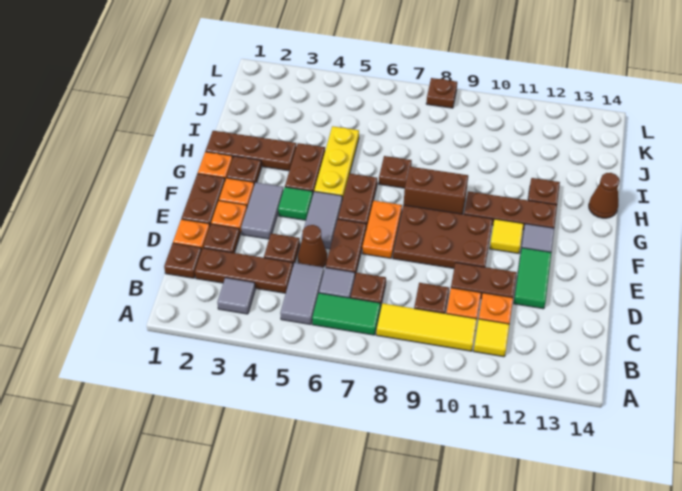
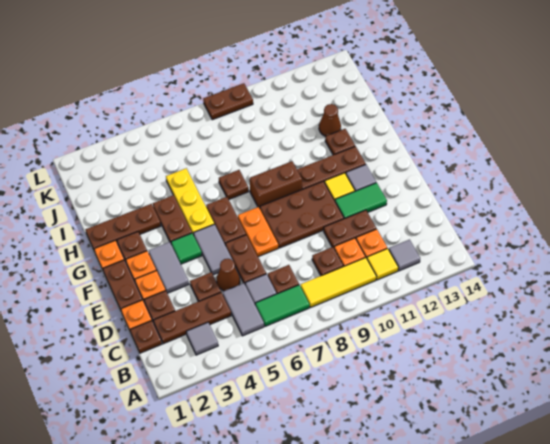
none -> grey 1x1 tile [389,240,420,271]
green 1x2 tile [514,248,551,309] -> green 1x2 tile turned to [335,183,387,219]
brown 1x1 cone [589,173,620,218] -> brown 1x1 cone moved to [319,104,341,136]
brown 1x1 plate [426,78,457,108] -> brown 1x2 plate [203,83,253,120]

